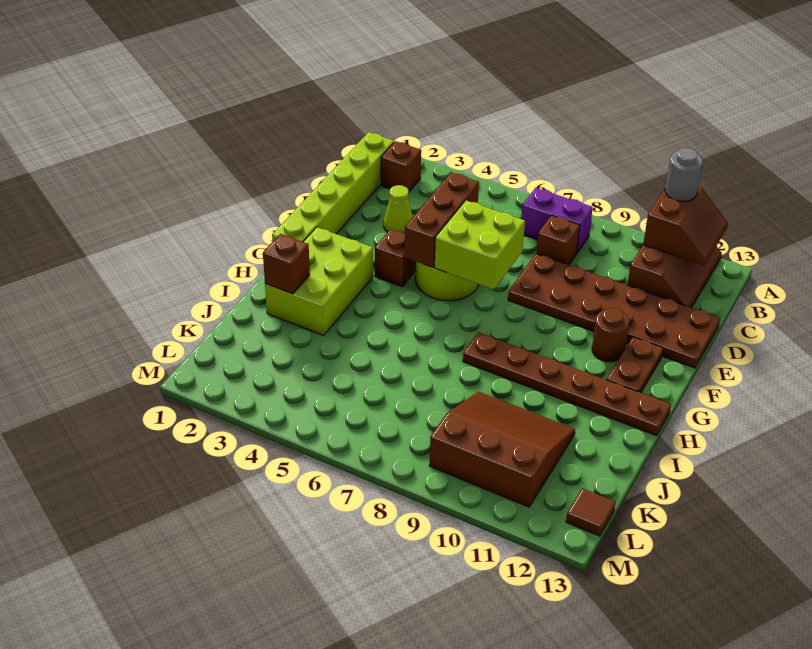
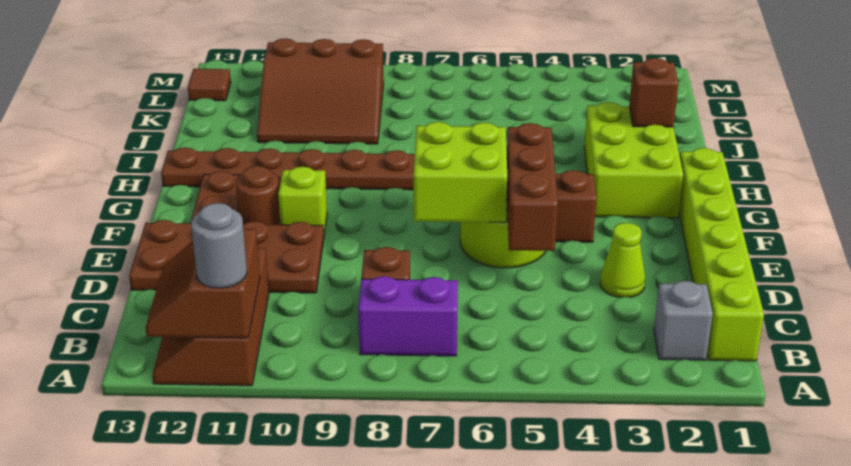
brown 1x1 brick [381,141,421,192] -> grey 1x1 brick [654,281,713,360]
brown 2x6 plate [508,254,720,368] -> brown 2x4 plate [129,220,324,293]
none -> lime 1x1 brick [278,167,327,235]

